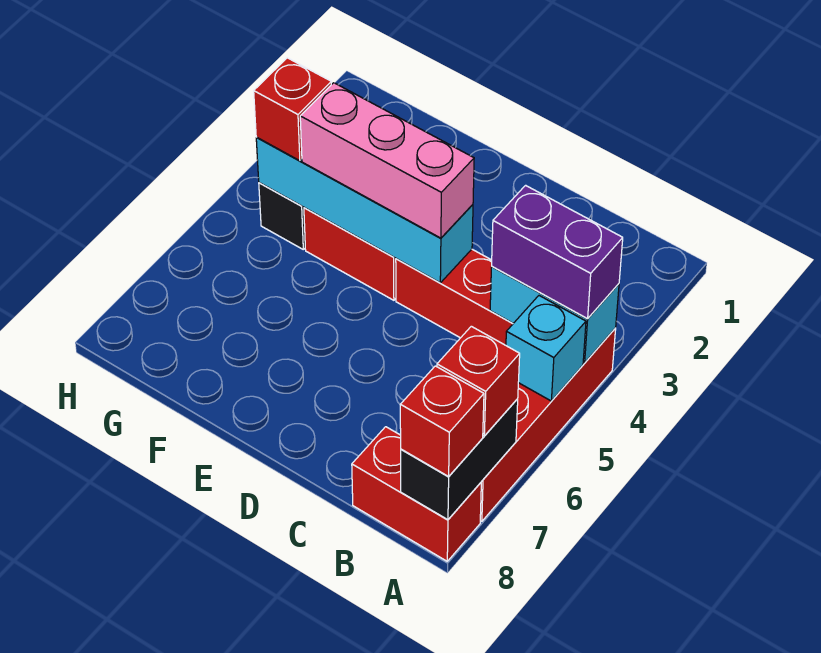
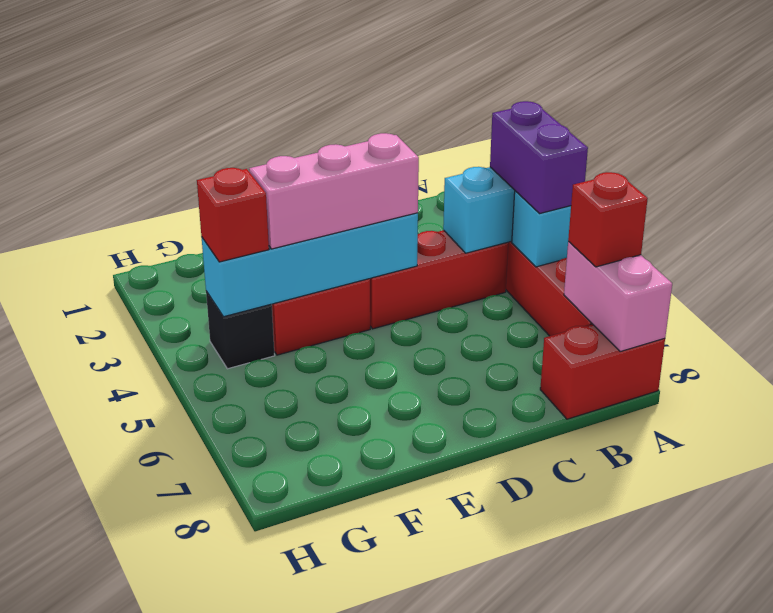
purple 1x2 brick [492,185,623,319] -> purple 1x2 brick turned to [490,101,588,213]
black 1x2 brick [401,399,518,520] -> pink 1x2 brick [564,242,672,351]
red 1x1 brick [400,366,484,476] -> none

